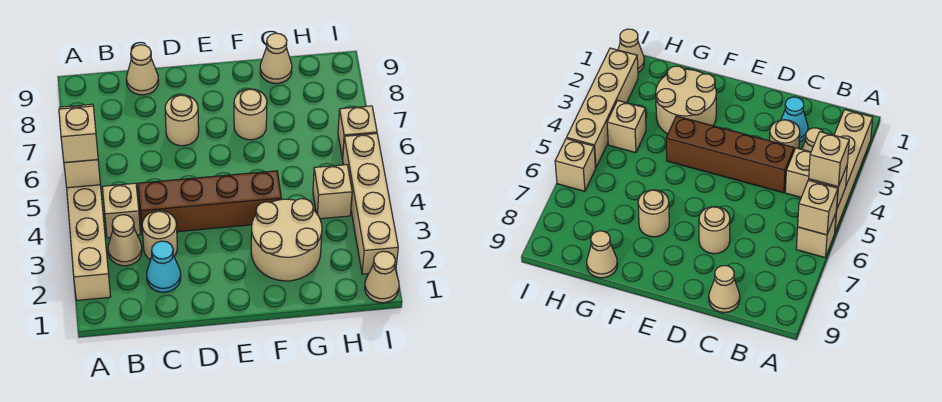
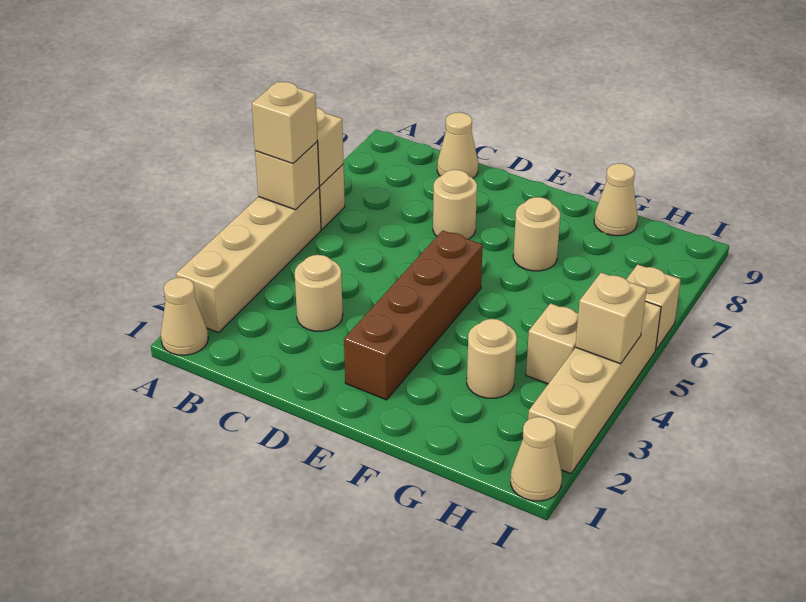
tan 1x1 cone [108,215,142,266] -> tan 1x1 cone moved to [161,278,208,355]
tan 1x1 brick [102,183,140,238] -> tan 1x1 brick moved to [575,273,647,364]
cyan 1x1 cone [147,241,181,292] -> none
brown 1x4 brick [138,171,281,235] -> brown 1x4 brick turned to [344,231,483,400]
tan 2x2 round brick [251,199,322,281] -> tan 1x1 round brick [467,319,517,398]

